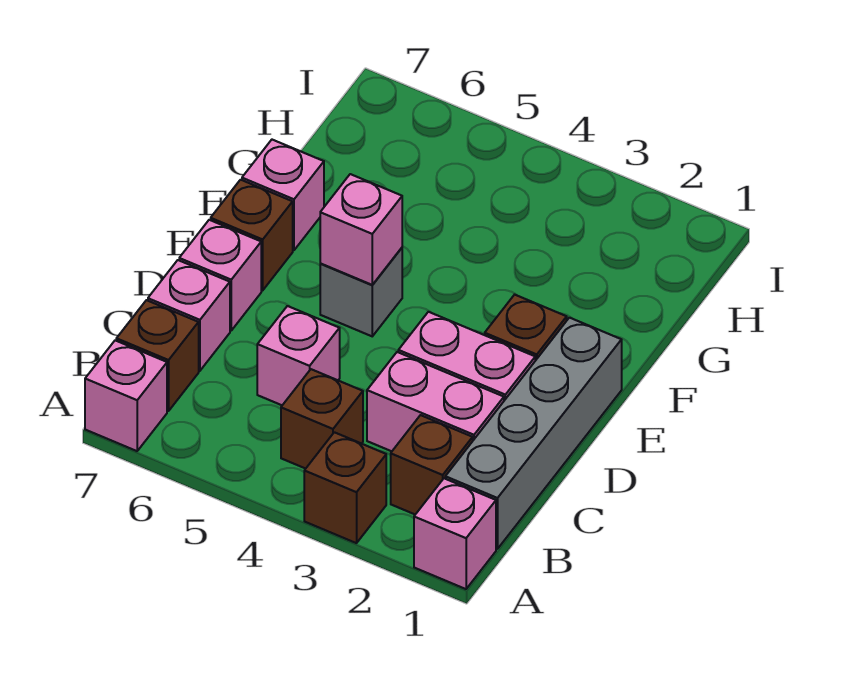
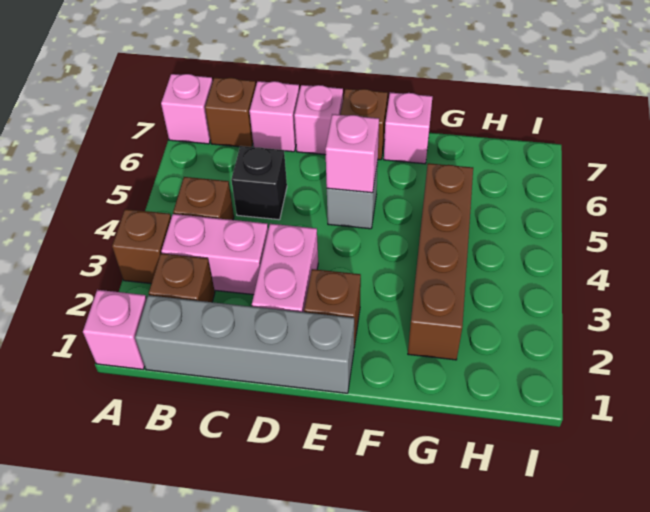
pink 1x2 brick [367,352,504,451] -> pink 1x2 brick turned to [161,214,268,295]
pink 1x1 brick [257,306,340,405] -> black 1x1 brick [231,146,287,220]
none -> brown 1x4 brick [408,163,473,360]

